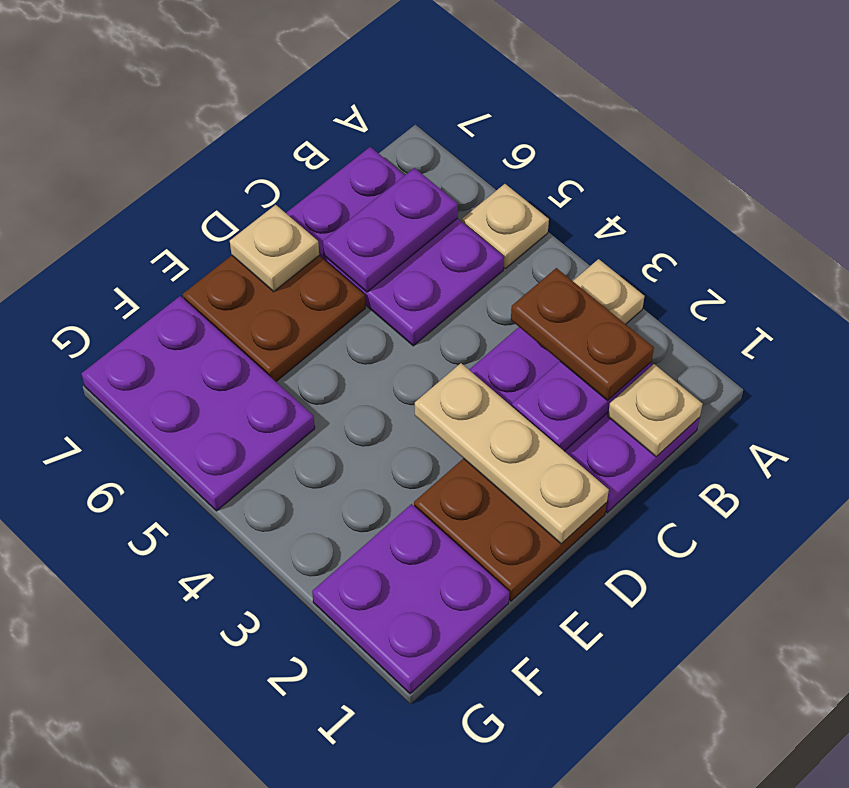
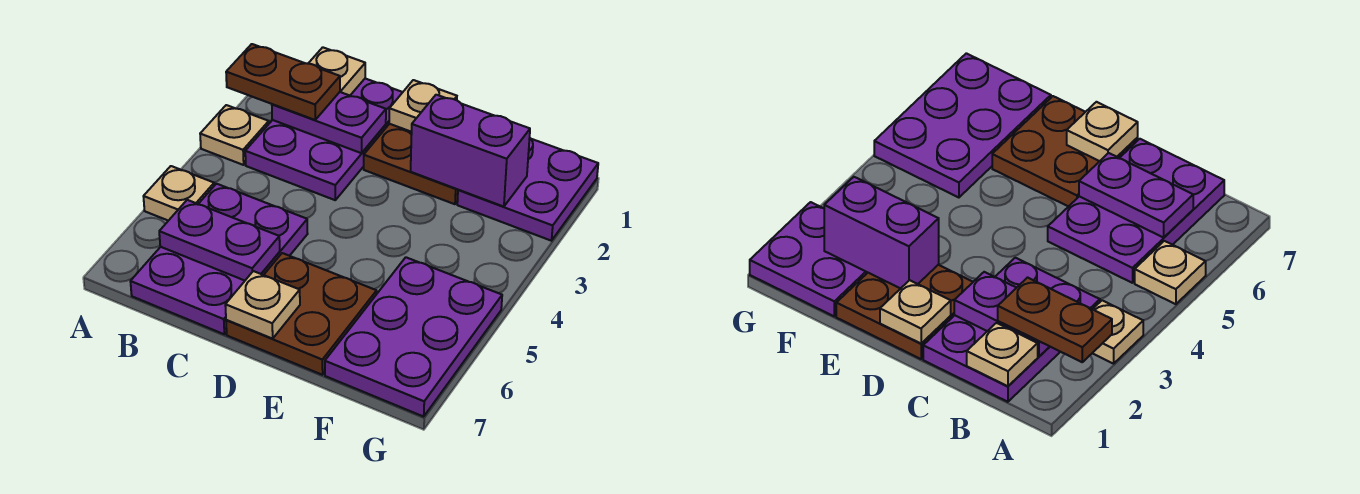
brown 1x2 plate [511,268,654,400] -> brown 1x2 plate turned to [226,44,340,120]
tan 1x3 plate [415,363,609,544] -> tan 1x1 plate [389,80,457,132]
none -> purple 1x2 brick [411,95,530,207]

